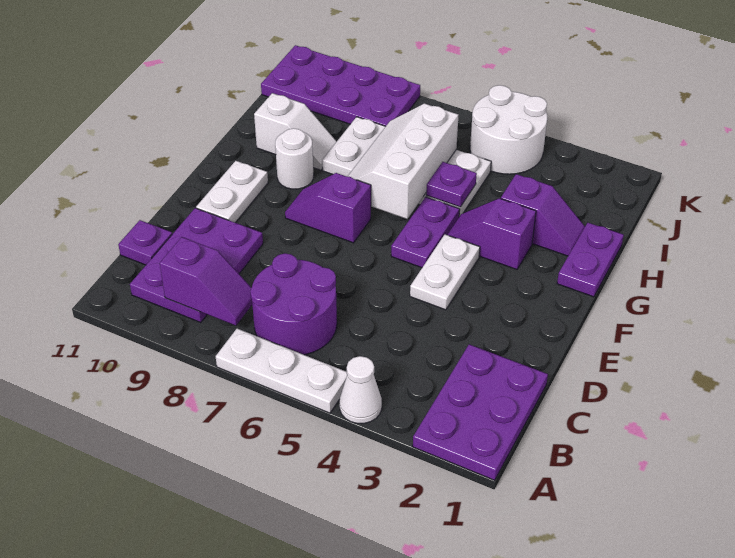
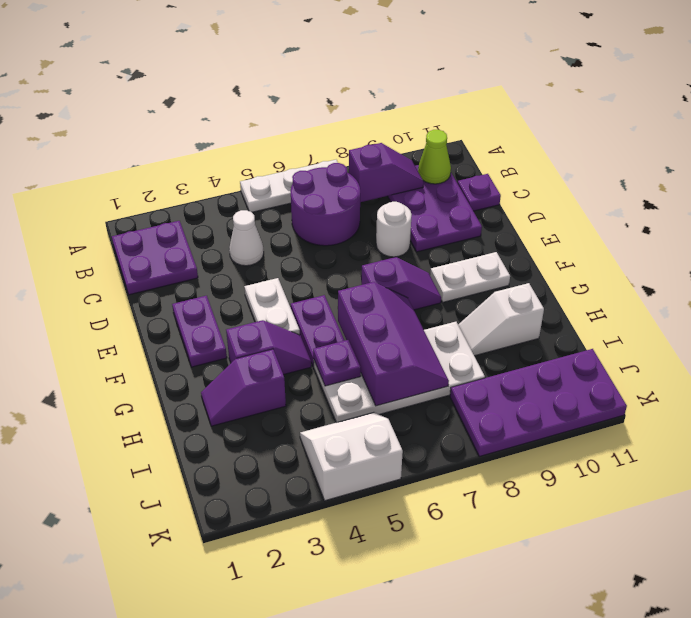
purple 2x3 plate [413,344,548,480] -> purple 2x2 plate [112,221,198,295]
white 1x1 cone [340,356,382,423] -> white 1x1 cone moved to [229,210,264,266]
purple 1x2 slope [160,237,252,326] -> purple 1x2 slope turned to [349,143,424,202]
none -> lime 1x1 cone [418,130,451,184]
white 1x2 plate [196,161,268,223] -> white 1x2 plate turned to [430,252,510,302]
purple 1x2 plate [557,223,624,297] -> purple 1x2 plate moved to [172,296,227,367]
white 2x3 slope [348,104,458,219] -> purple 2x3 slope [338,282,449,406]
white 1x1 round brick [275,128,314,189] -> white 1x1 round brick moved to [376,202,412,257]
white 2x2 round brick [470,85,547,174] -> white 2x2 slope [300,412,403,501]

